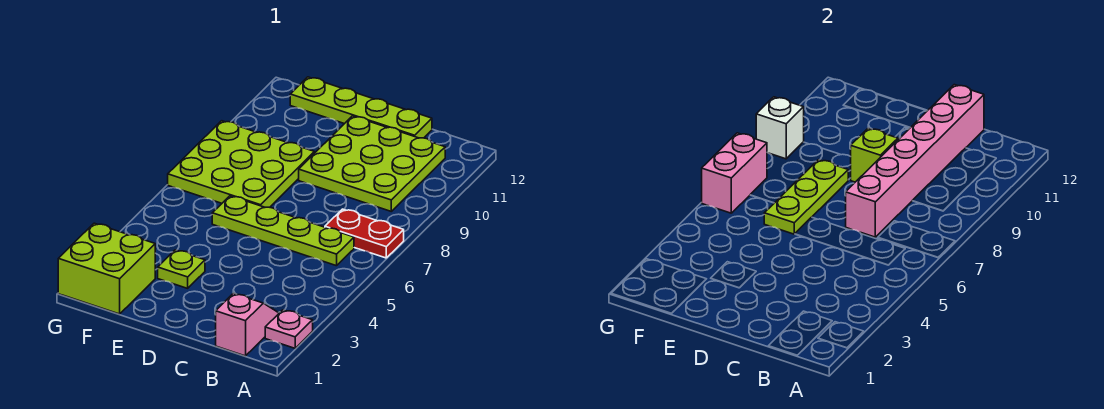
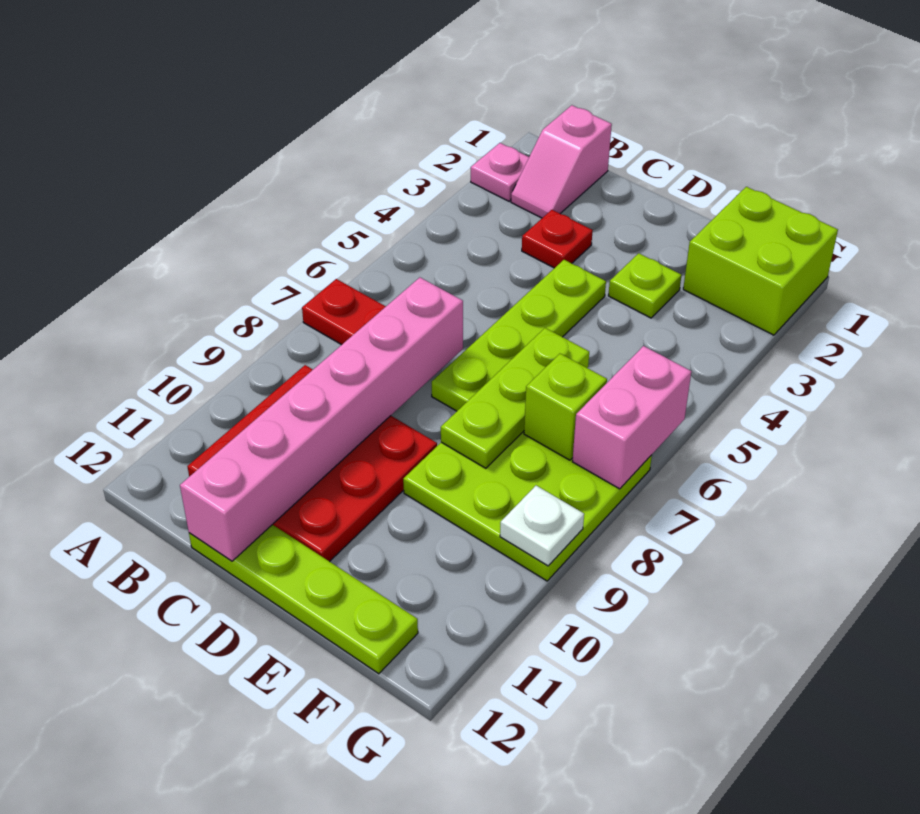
lime 1x4 plate [212,196,354,266] -> lime 1x4 plate turned to [432,260,606,411]
lime 3x3 plate [299,116,445,211] -> red 3x3 plate [187,365,437,562]
none -> red 1x1 plate [522,210,593,268]
lime 1x1 brick [851,128,898,182] -> lime 1x1 brick moved to [524,354,607,460]
white 1x1 brick [756,97,804,159] -> white 1x1 plate [500,486,584,566]

